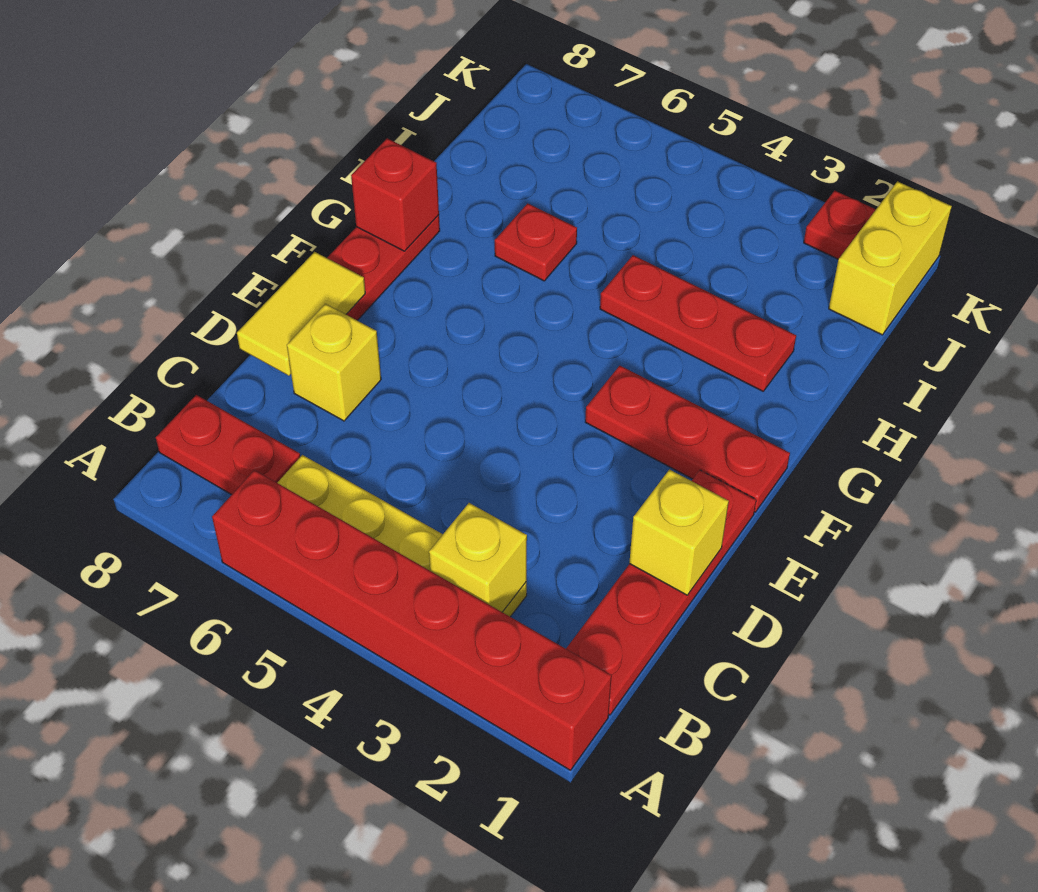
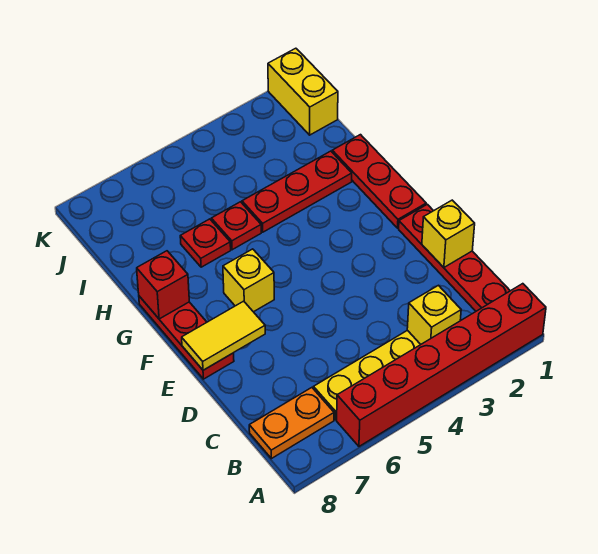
red 1x2 plate [156,395,300,495] -> orange 1x2 plate [249,388,334,459]
yellow 1x1 brick [287,304,381,421] -> yellow 1x1 brick moved to [223,249,274,312]
yellow 1x2 tile [237,252,365,376] -> yellow 1x2 tile turned to [182,301,265,370]
red 1x3 plate [585,366,790,512] -> red 1x3 plate turned to [332,135,426,228]
red 1x1 plate [804,191,876,259] -> red 1x1 plate moved to [211,202,261,250]

